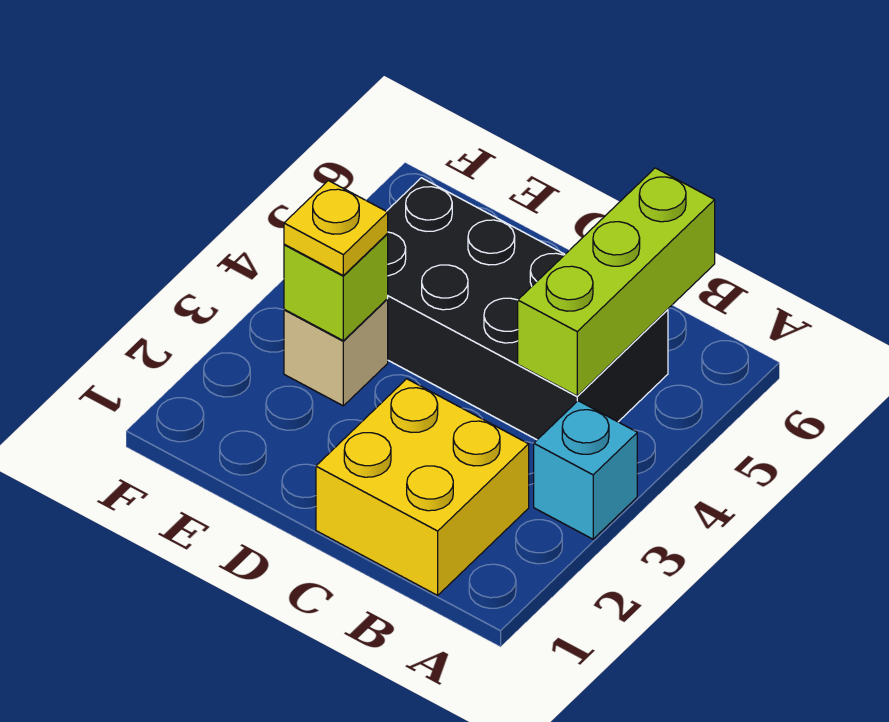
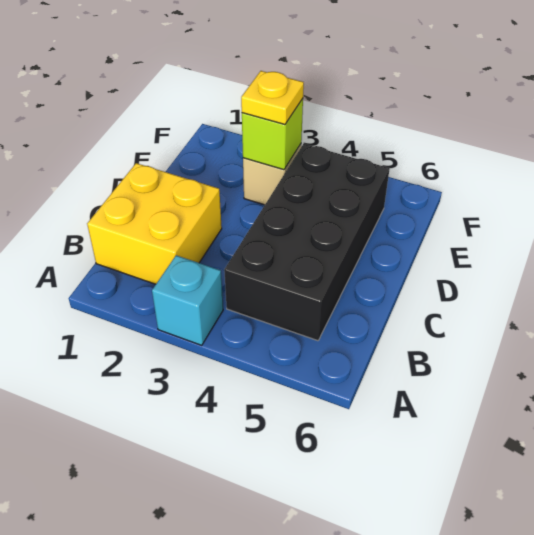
lime 1x3 brick [518,168,715,396] -> none

